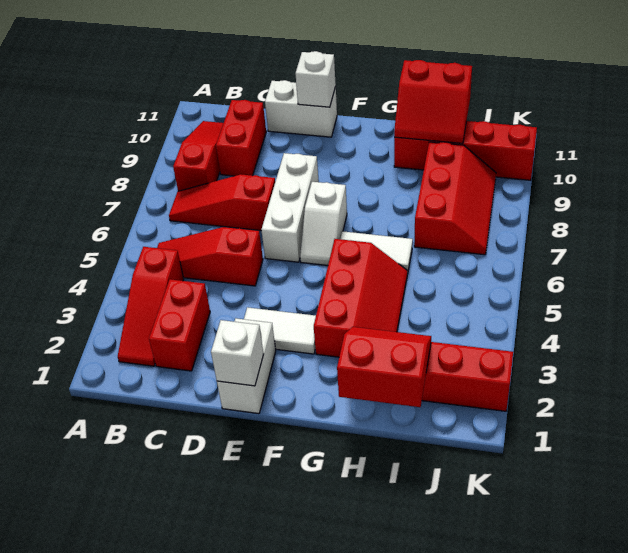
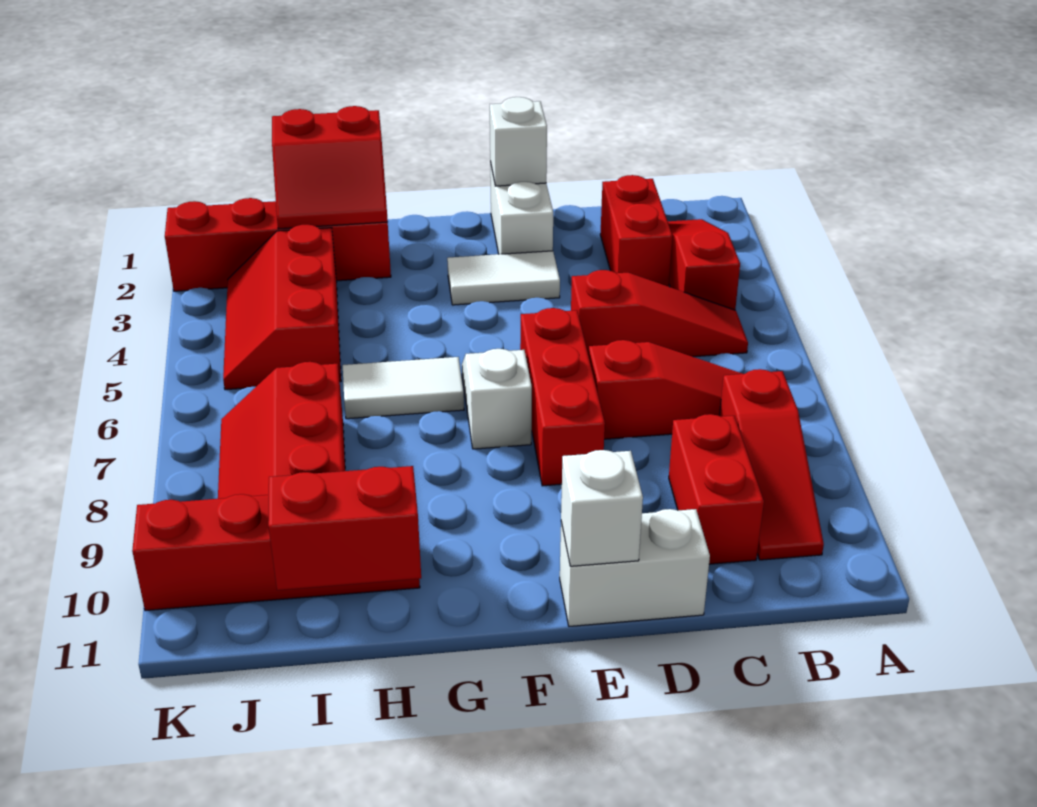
white 1x3 brick [261,153,319,262] -> red 1x3 brick [520,308,605,486]
red 2x3 slope [314,239,407,357] -> red 2x3 slope moved to [223,225,341,390]

